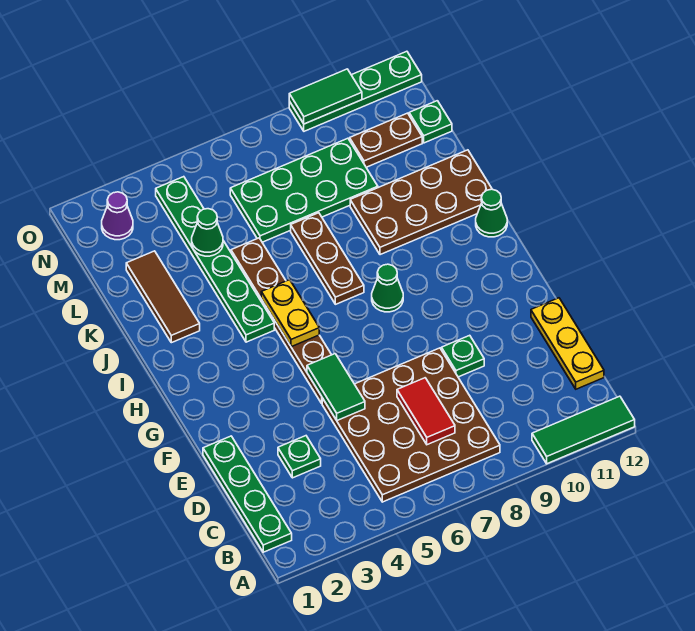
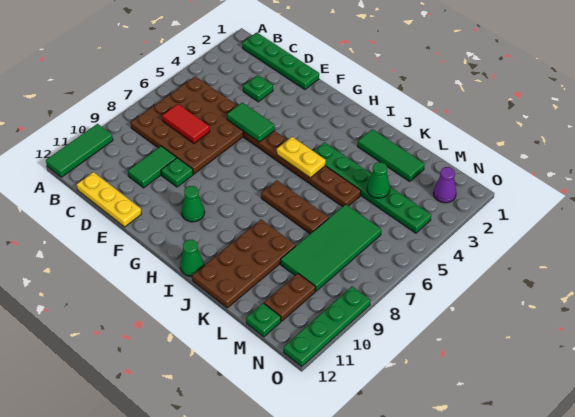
green 1x1 cone [372,264,403,312] -> green 1x1 cone moved to [182,186,205,222]
brown 1x3 tile [126,251,200,343] -> green 1x3 tile [358,129,425,181]
green 2x4 plate [230,138,378,242] -> green 2x4 tile [281,204,381,291]
green 1x2 tile [289,69,362,124] -> green 1x2 tile moved to [128,146,176,188]

